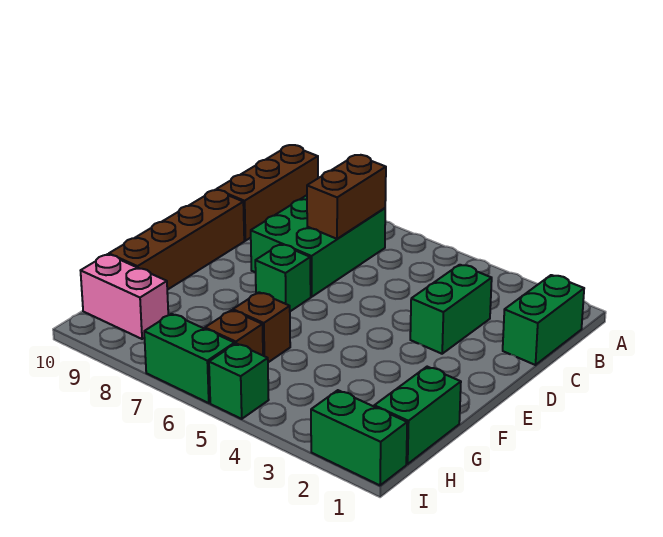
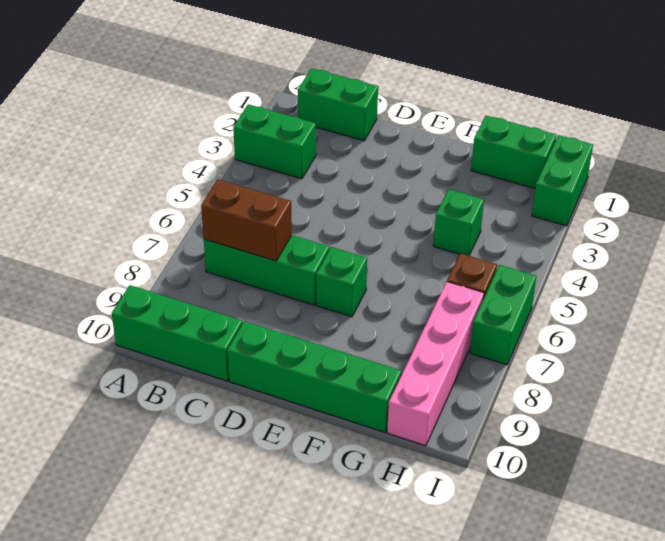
brown 1x3 brick [216,145,318,241] -> green 1x3 brick [112,285,242,381]
green 2x3 brick [251,195,385,297] -> green 1x3 brick [204,235,329,305]
green 1x2 brick [410,265,492,354] -> green 1x2 brick moved to [233,104,316,179]
brown 1x4 brick [109,190,244,290] -> green 1x4 brick [227,321,401,432]
brown 1x1 brick [233,292,290,362] -> none
pink 1x2 brick [81,254,168,339] -> pink 1x4 brick [387,282,484,446]
green 1x1 brick [209,343,269,419] -> green 1x1 brick moved to [433,189,484,256]

